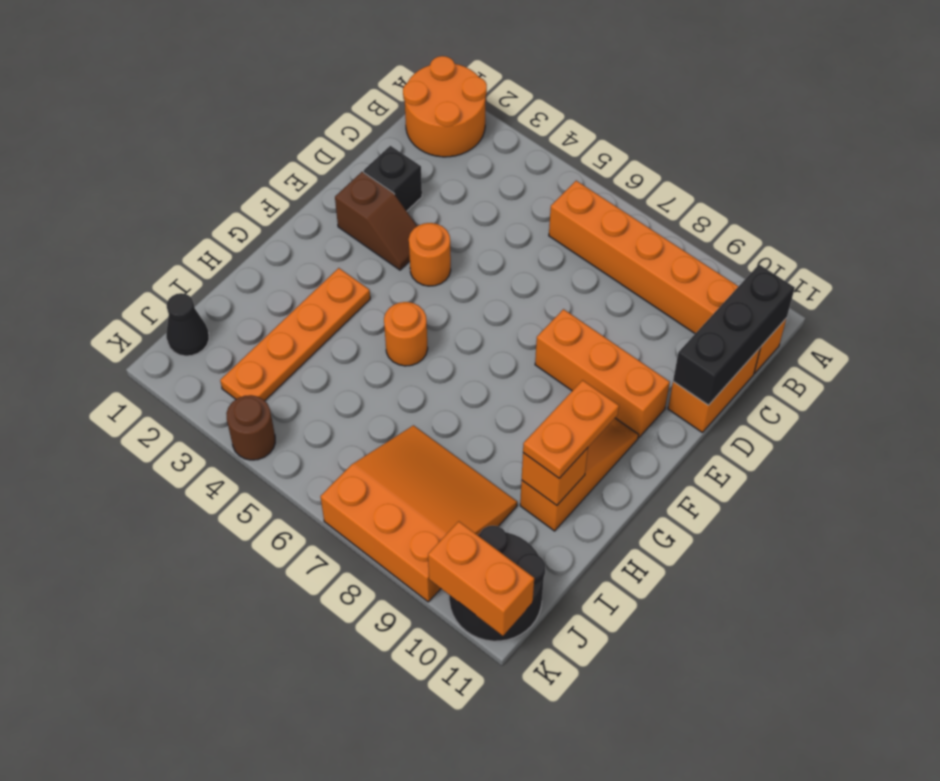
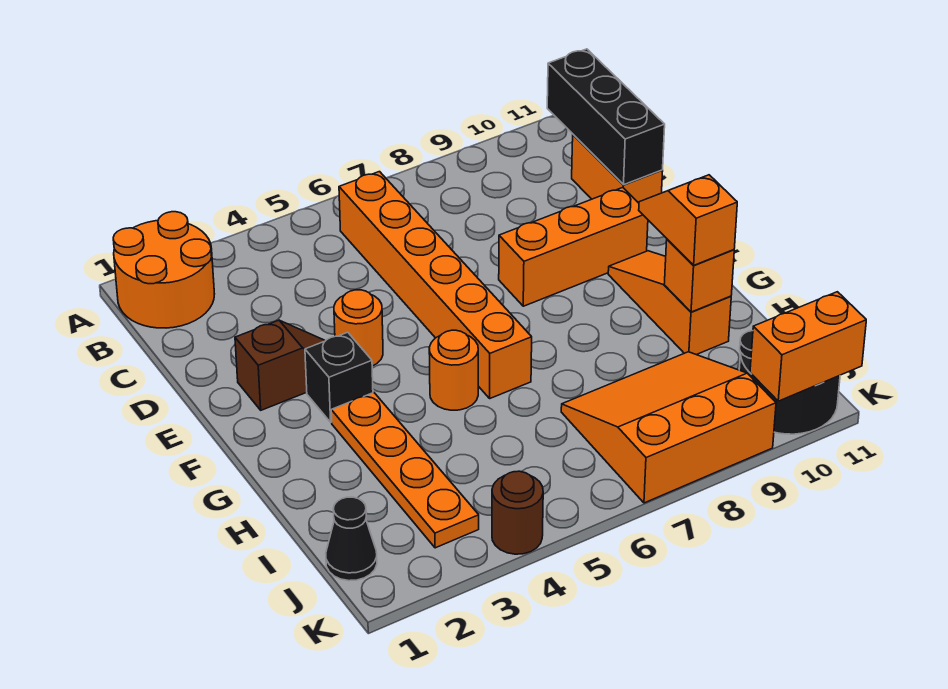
orange 1x6 brick [549,181,787,373] -> orange 1x6 brick turned to [339,172,532,398]
black 1x1 brick [364,146,422,211] -> black 1x1 brick moved to [305,332,373,422]
orange 1x2 plate [523,380,619,478] -> orange 1x2 slope [639,175,737,265]

